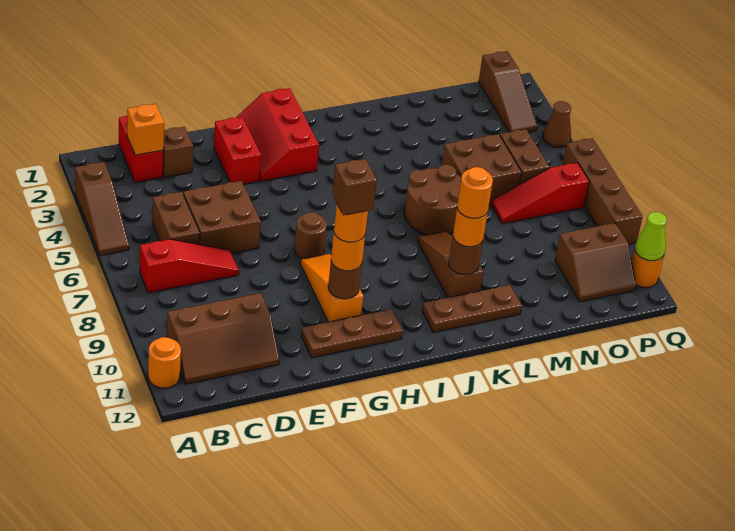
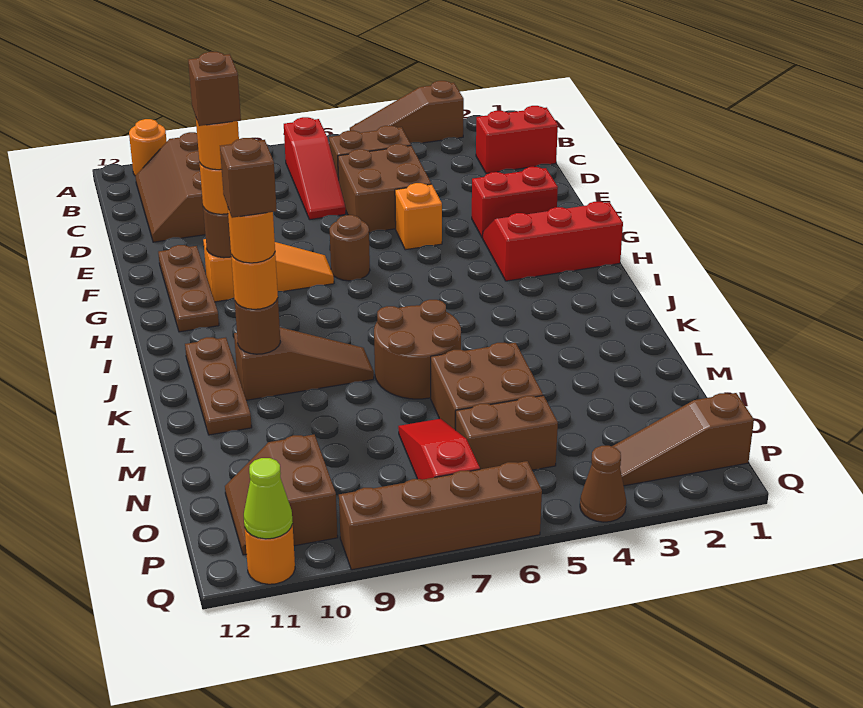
orange 1x1 brick [127,104,164,155] -> orange 1x1 brick moved to [395,183,442,250]
brown 1x1 brick [163,127,193,177] -> brown 1x1 brick moved to [220,138,277,218]

